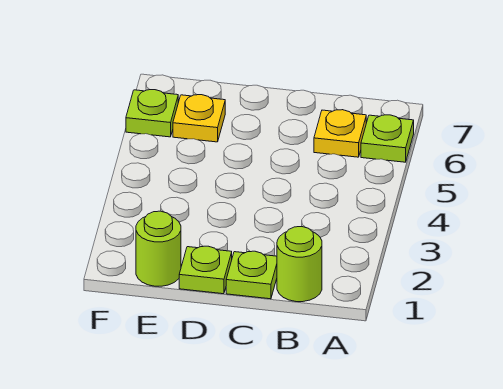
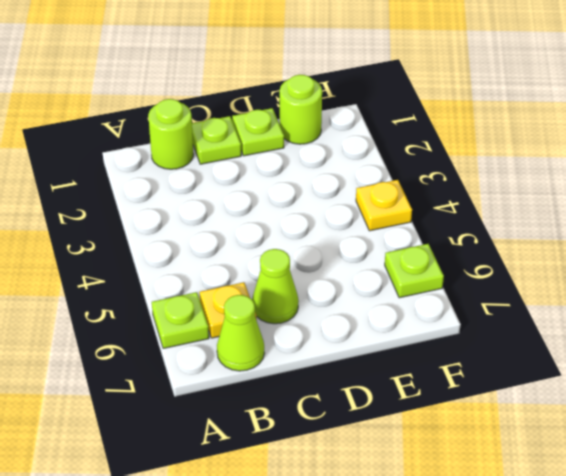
none -> lime 1x1 cone [217,295,264,371]
none -> lime 1x1 cone [252,249,299,324]
yellow 1x1 plate [173,95,225,142] -> yellow 1x1 plate moved to [356,180,412,231]

